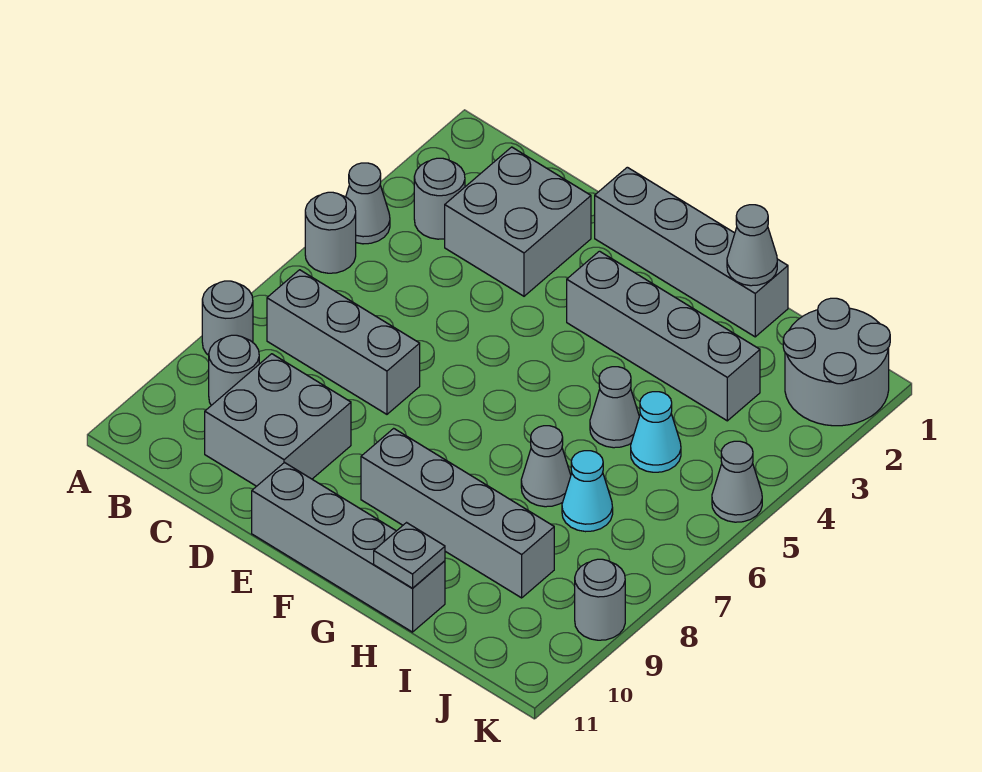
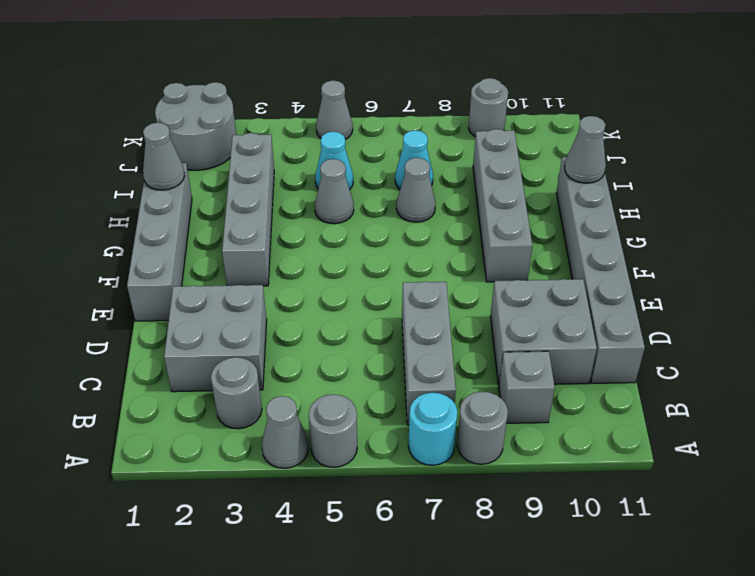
none -> cyan 1x1 round brick [408,392,458,465]
grey 1x1 round brick [209,335,259,405] -> grey 1x1 brick [499,351,555,423]
grey 1x4 brick [252,463,445,632] -> grey 1x6 brick [556,157,645,383]
grey 1x1 plate [374,523,445,588] -> grey 1x1 cone [565,116,606,183]

